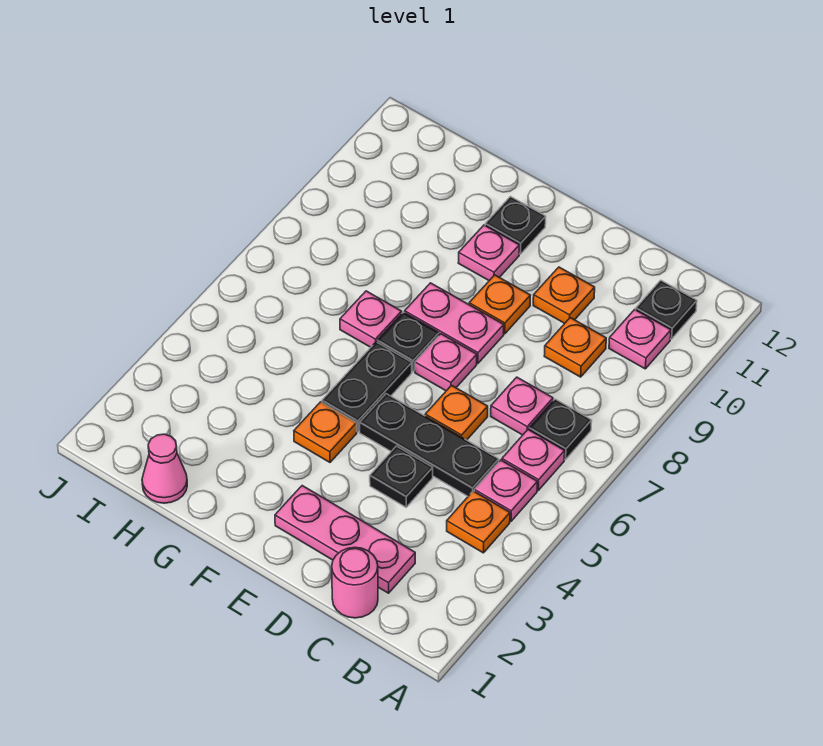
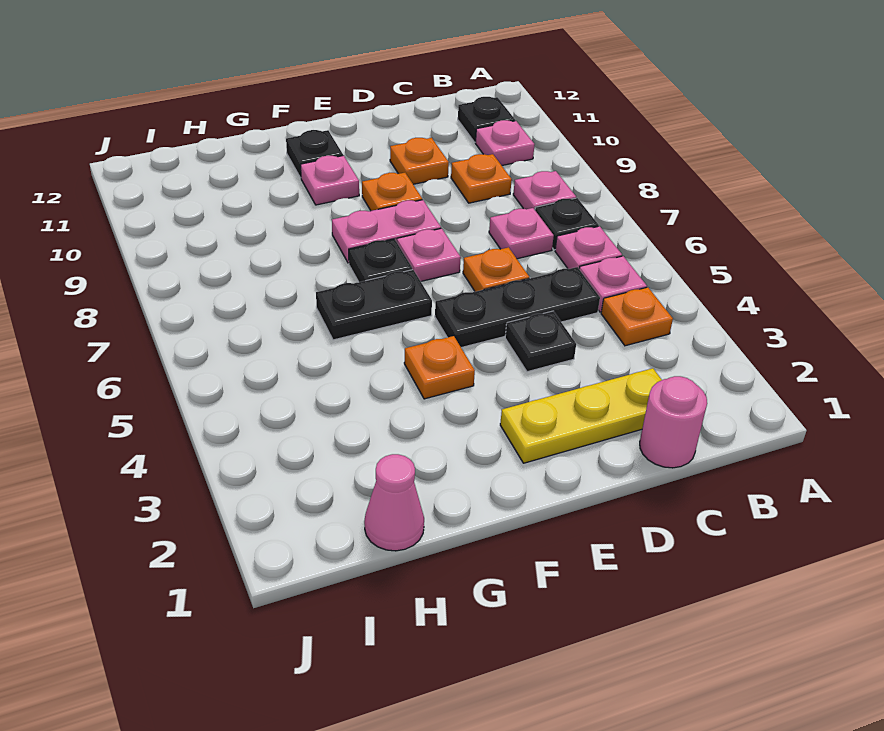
pink 1x3 plate [275,486,415,593] -> yellow 1x3 plate [500,368,662,463]
black 1x2 plate [322,342,412,432] -> black 1x2 plate turned to [316,270,432,340]
pink 1x1 plate [340,291,402,347] -> pink 1x1 plate moved to [513,171,576,210]

